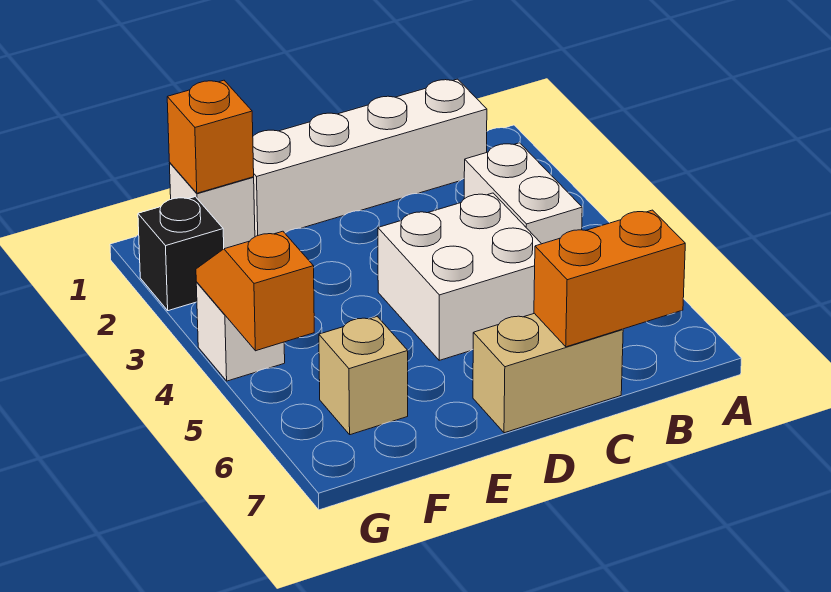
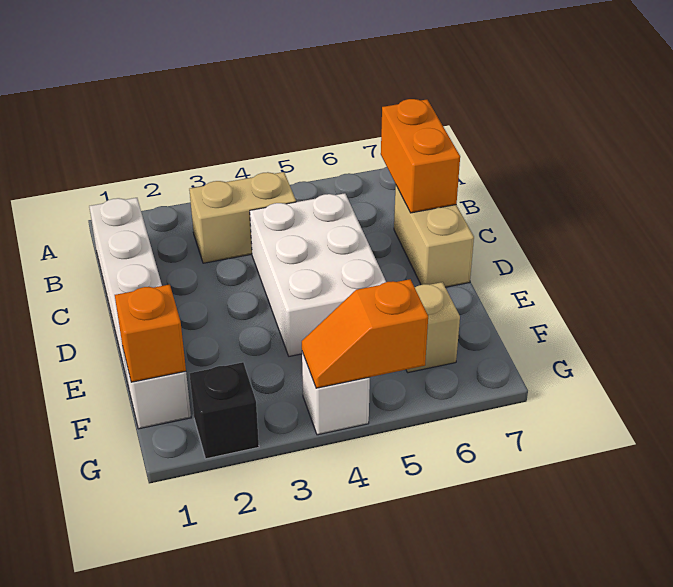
white 1x2 brick [464,143,582,244] -> tan 1x2 brick [189,172,296,263]
white 2x2 brick [378,193,541,360] -> white 2x3 brick [250,193,386,356]

